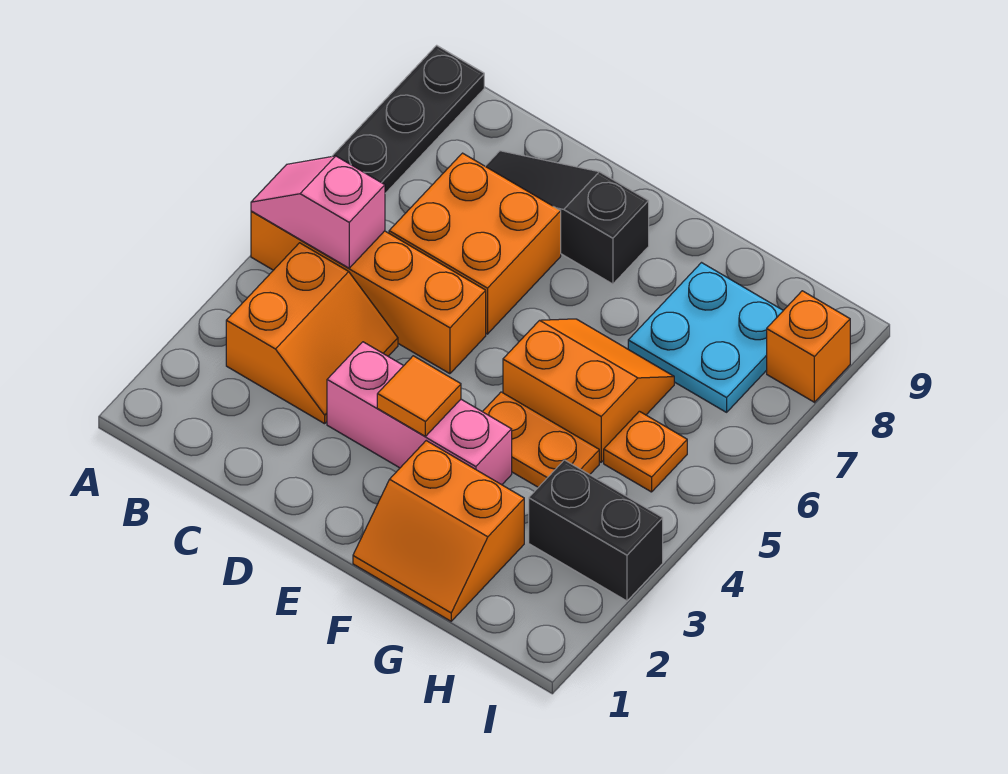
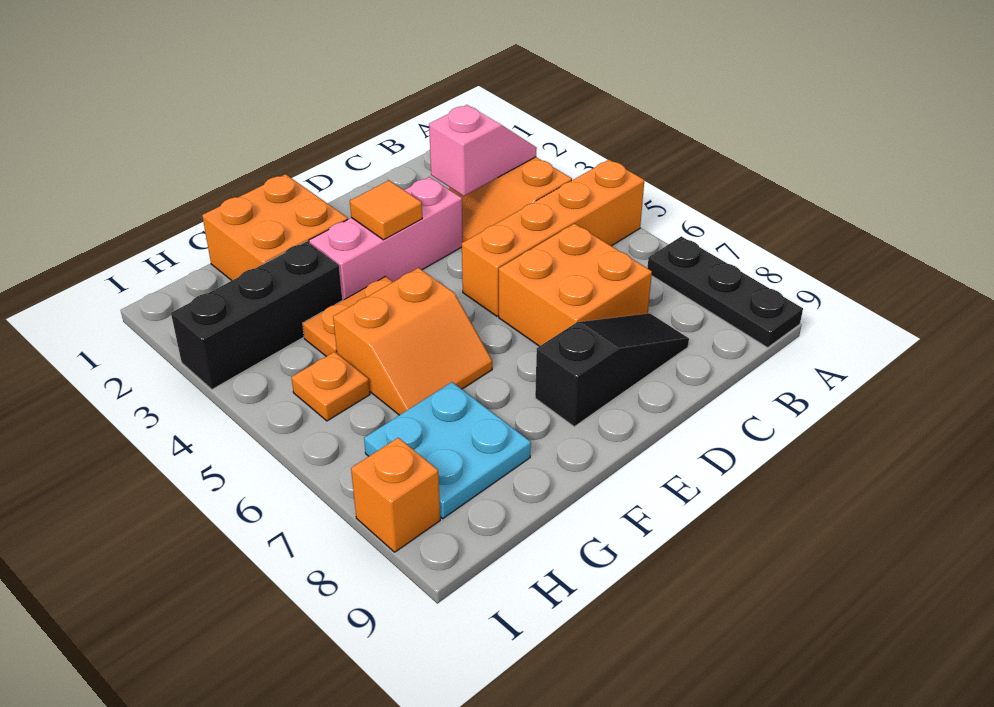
pink 1x2 slope [251,156,385,268] -> pink 1x2 slope moved to [429,105,537,196]
orange 2x2 slope [353,441,524,621] -> orange 2x2 brick [202,174,348,280]
black 1x2 brick [529,460,663,601] -> black 1x3 brick [171,241,342,389]

